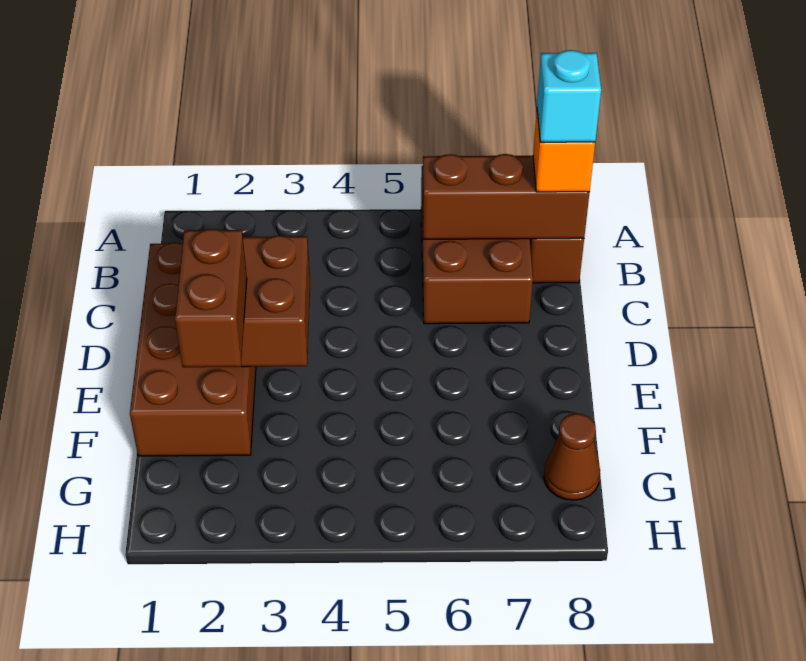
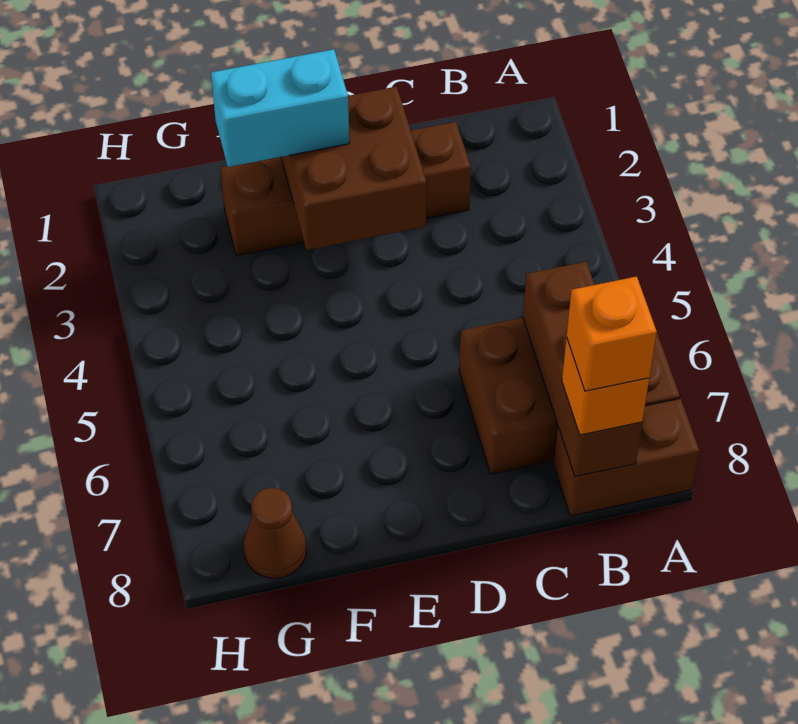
cyan 1x1 brick [537,50,601,142] -> orange 1x1 brick [567,276,657,391]
brown 2x4 brick [130,242,256,456] -> brown 1x4 brick [220,122,471,256]
brown 1x2 brick [175,229,247,367] -> cyan 1x2 brick [211,49,349,167]

